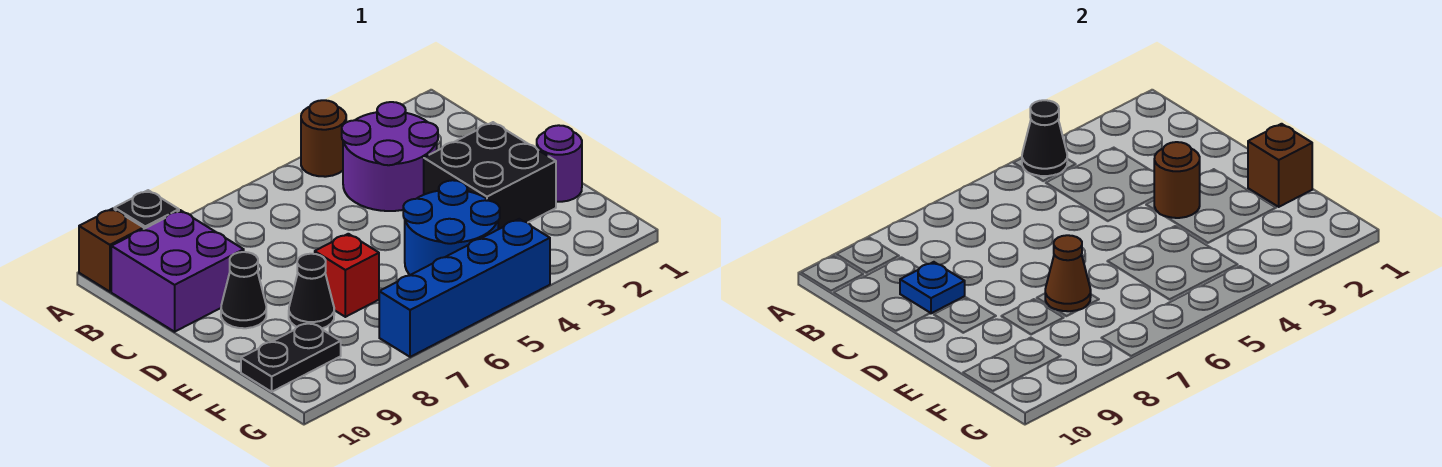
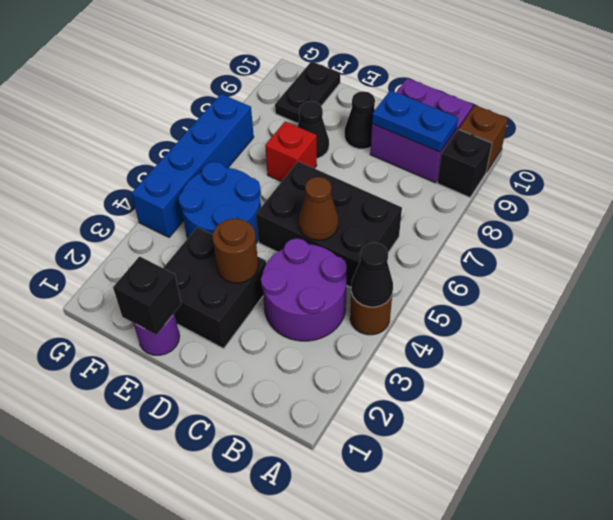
none -> black 2x3 brick [256,161,402,287]
blue 1x1 plate [900,262,965,313] -> blue 1x2 plate [372,90,458,152]
brown 1x1 brick [1248,124,1312,207] -> black 1x1 brick [113,256,181,335]
brown 1x1 cone [1045,235,1091,311] -> brown 1x1 cone moved to [299,177,338,240]

